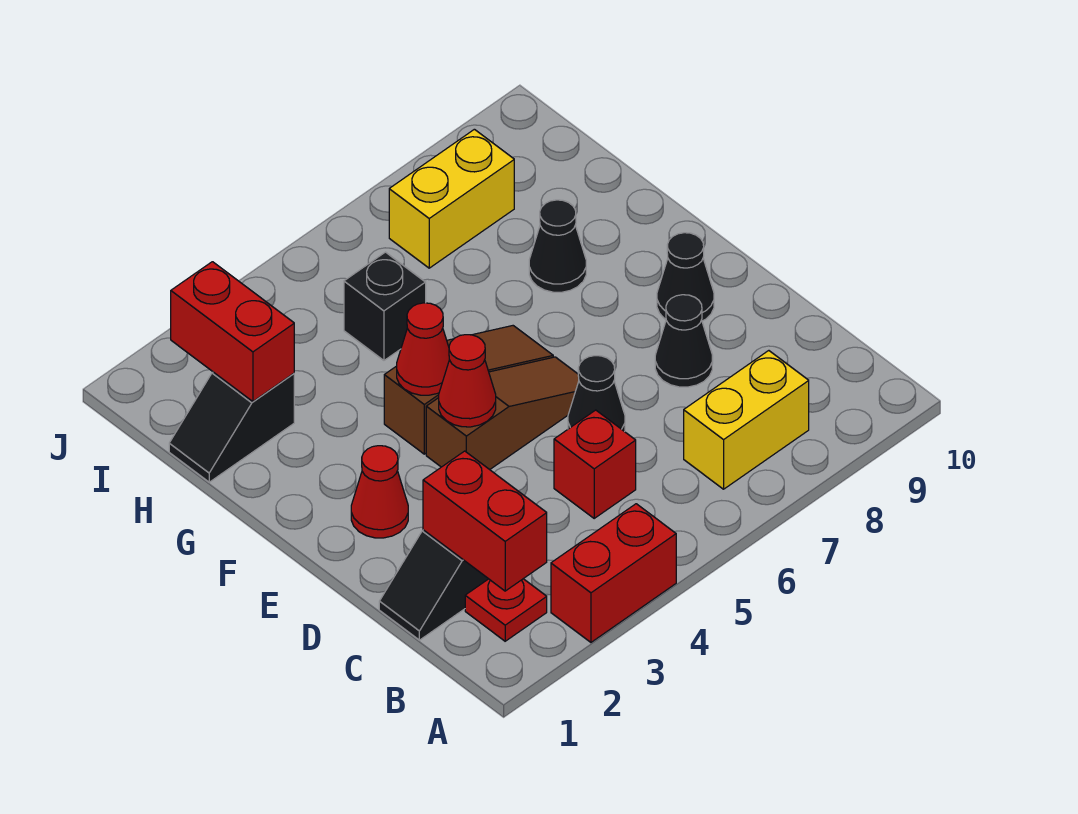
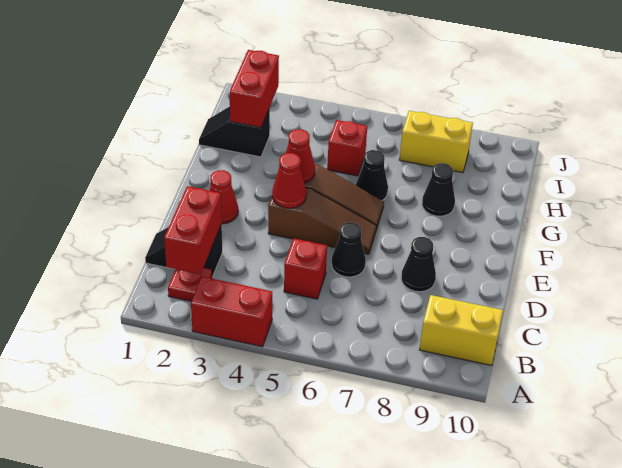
yellow 1x2 brick [684,351,809,489] -> yellow 1x2 brick moved to [420,295,503,366]
black 1x1 cone [657,233,714,321] -> black 1x1 cone moved to [356,150,388,200]
black 1x1 brick [344,252,426,360] -> red 1x1 brick [327,120,367,176]

